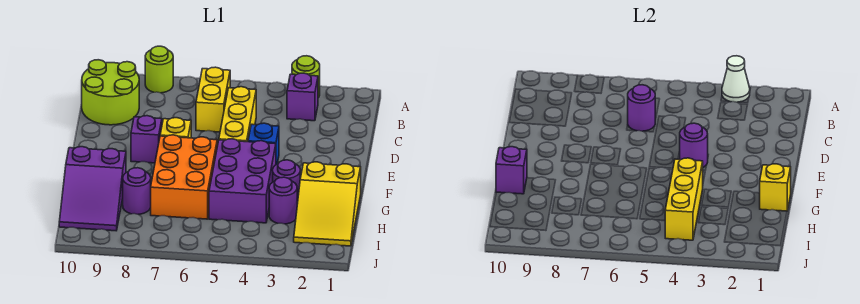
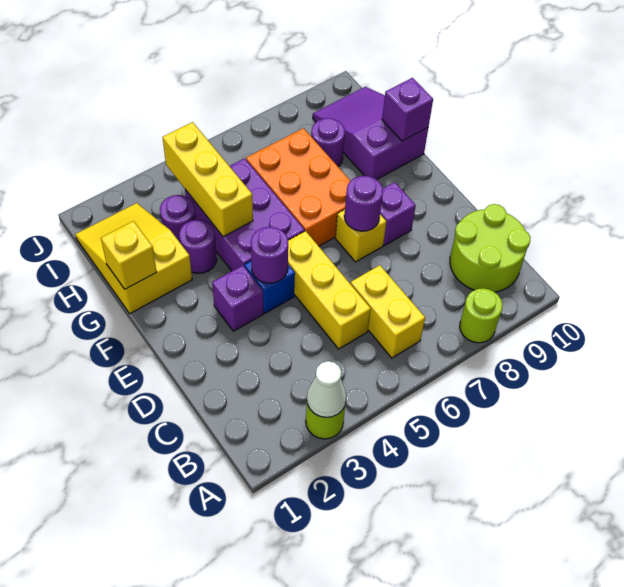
purple 1x1 brick [287,73,318,121] -> purple 1x1 brick moved to [212,265,263,331]
purple 1x1 round brick [628,85,655,131] -> purple 1x1 round brick moved to [344,176,383,231]

